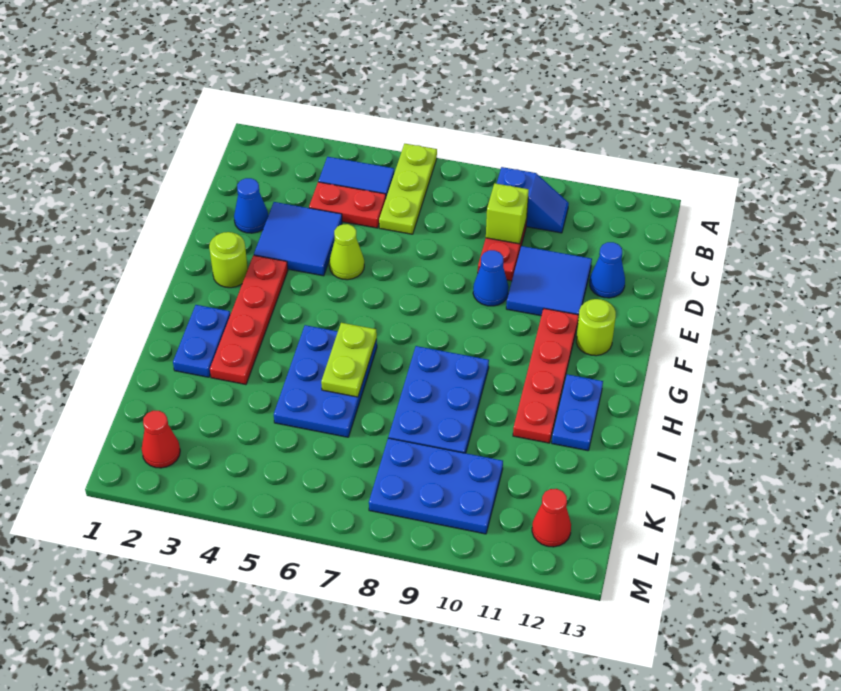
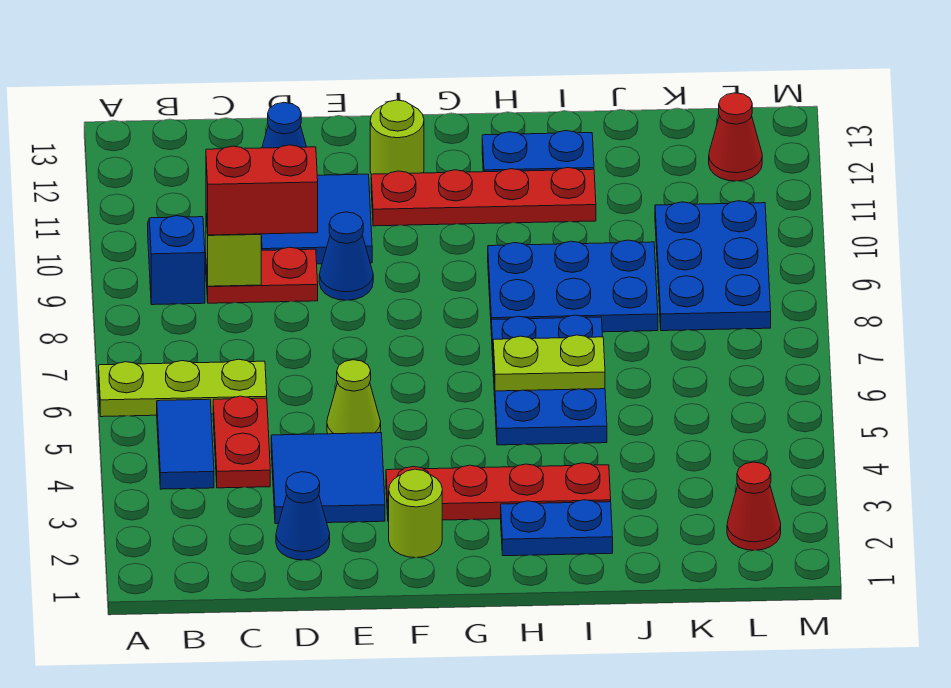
none -> red 1x2 brick [206,145,318,235]
blue 2x3 plate [274,325,377,437] -> blue 2x3 plate turned to [491,315,607,445]

